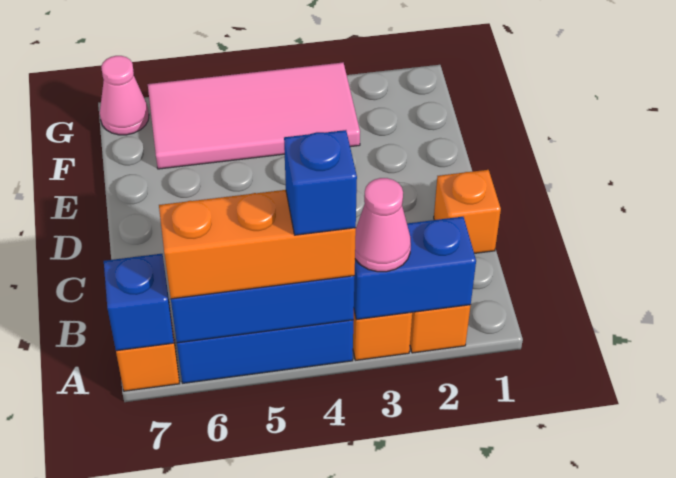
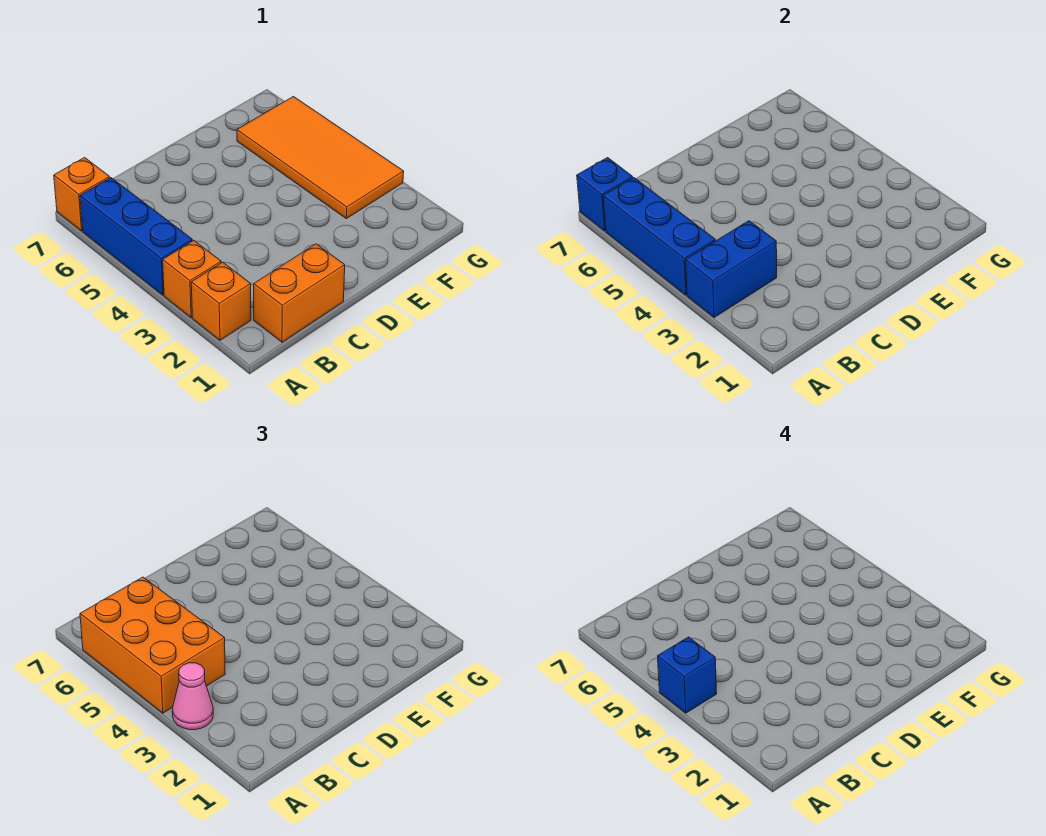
blue 1x2 brick [354,217,476,320] -> blue 1x2 brick turned to [686,221,777,318]
orange 1x3 brick [159,190,356,299] -> orange 2x3 brick [80,577,225,713]
orange 1x1 brick [434,170,501,253] -> orange 1x2 brick [254,244,345,342]
pink 2x4 tile [148,63,360,169] -> orange 2x4 tile [237,97,404,219]
pink 1x1 cone [100,56,149,135] -> none

